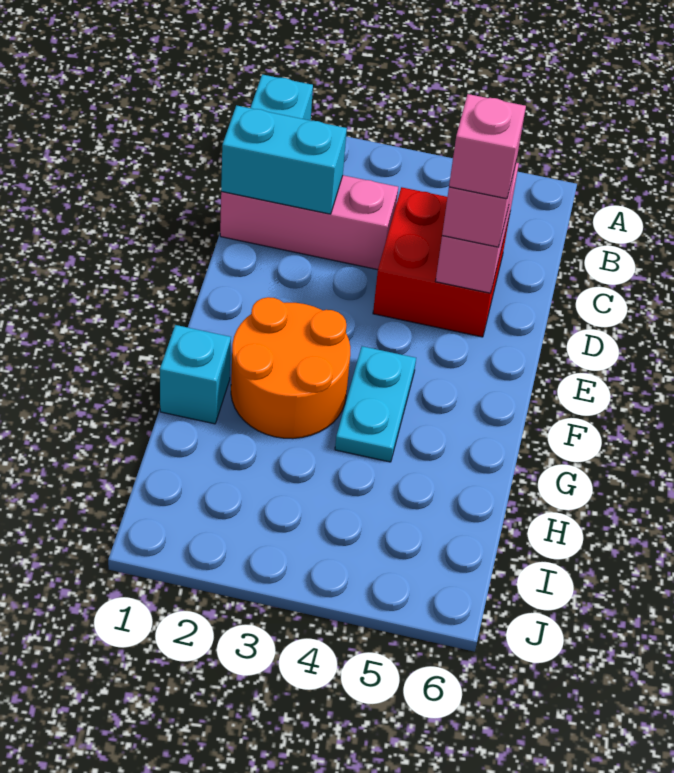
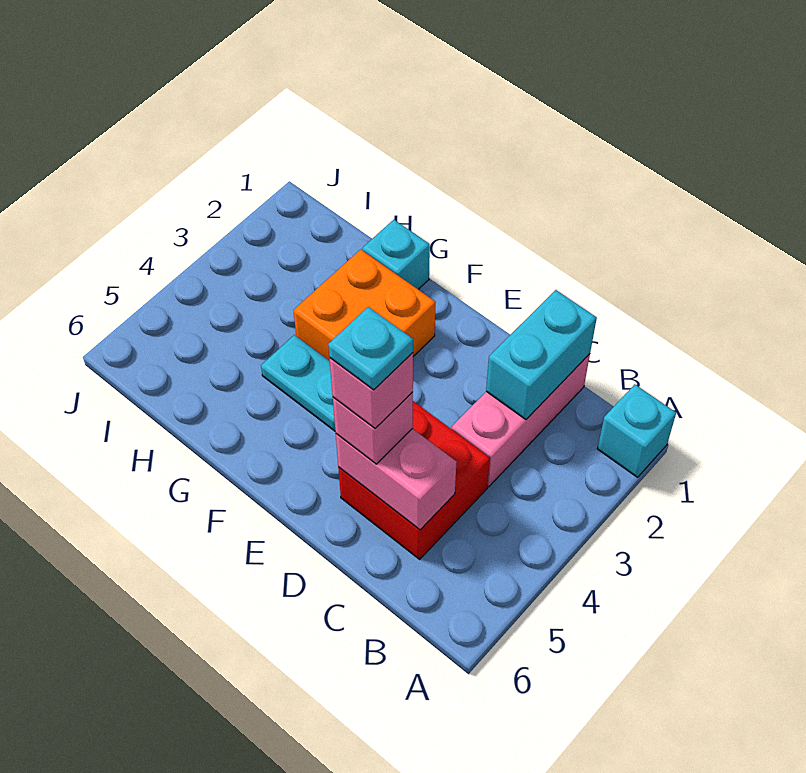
none -> cyan 1x1 plate [328,307,413,390]
orange 2x2 round brick [231,297,350,439] -> orange 2x2 brick [293,249,436,361]

